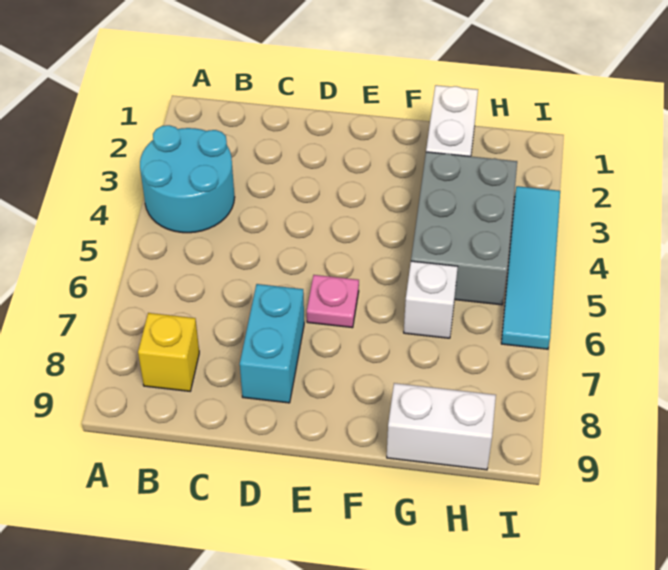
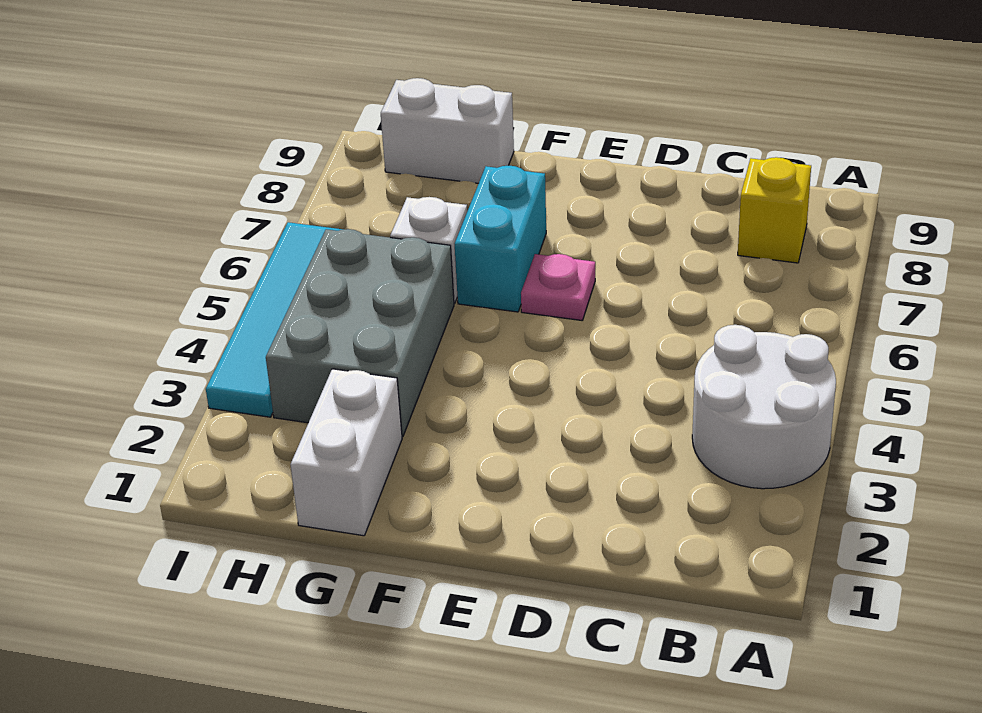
cyan 2x2 round brick [140,125,235,233] -> white 2x2 round brick [692,325,836,489]
cyan 1x2 brick [240,284,304,403] -> cyan 1x2 brick moved to [455,166,546,312]

